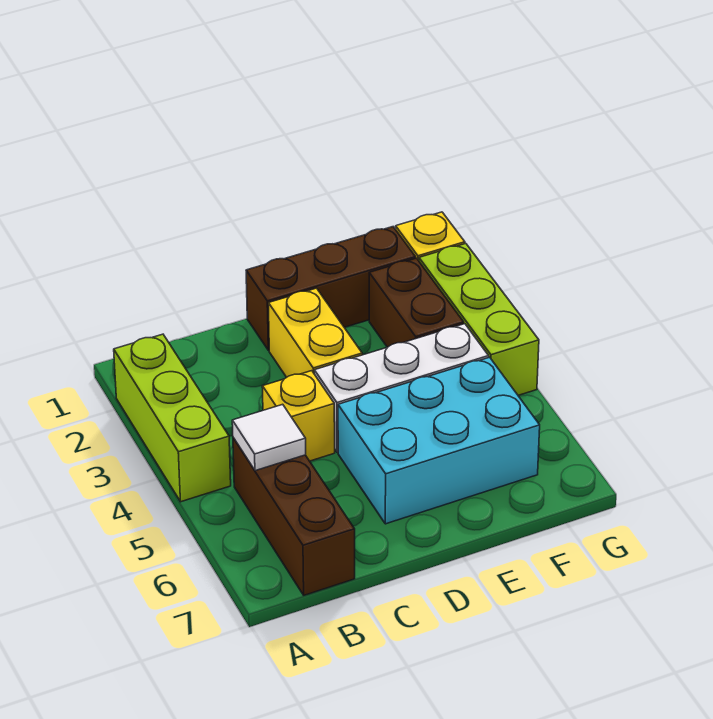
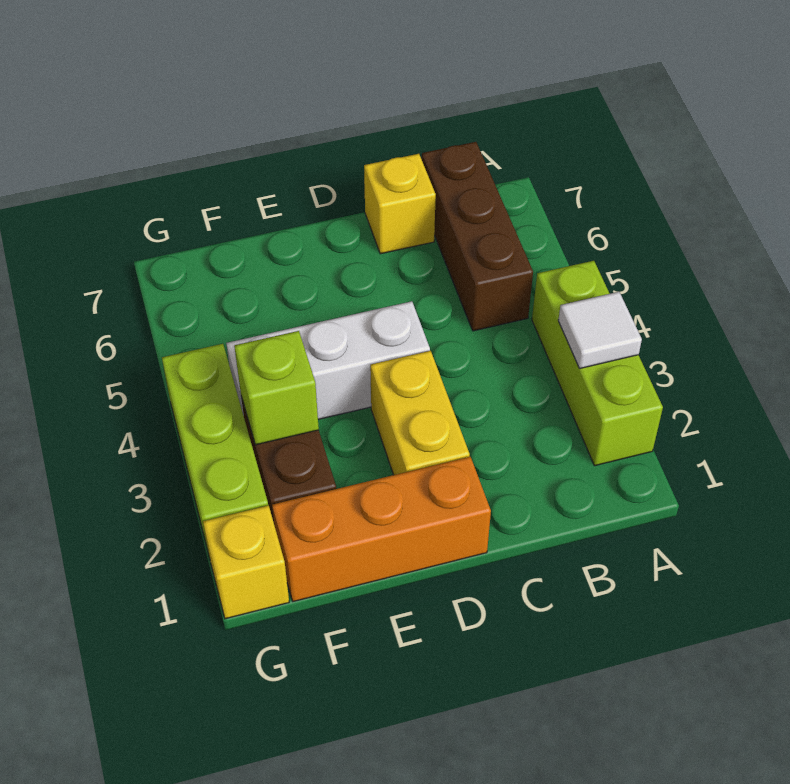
white 1x1 tile [232,404,306,471] -> white 1x1 tile moved to [558,292,642,368]
yellow 1x1 brick [262,371,335,461] -> yellow 1x1 brick moved to [364,154,436,254]
brown 1x3 brick [246,227,416,350] -> orange 1x3 brick [272,457,491,602]
cyan 2x3 brick [338,357,540,524] -> none
none -> lime 1x1 brick [234,331,319,445]

